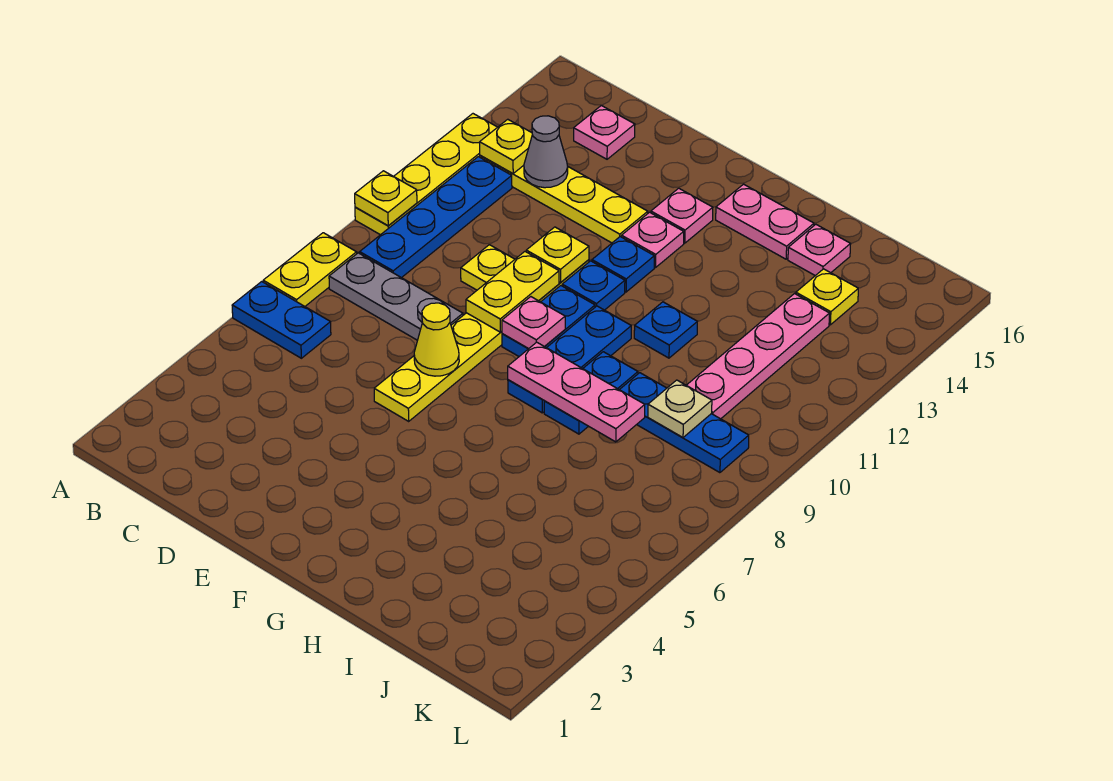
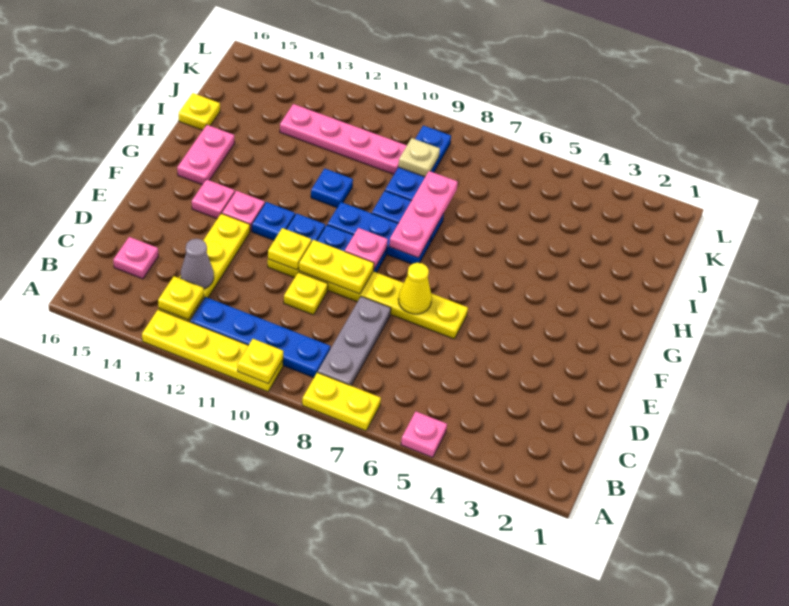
blue 1x2 plate [232,282,331,358] -> none
pink 1x1 plate [788,224,851,276] -> pink 1x1 plate moved to [401,412,447,458]
yellow 1x1 plate [796,269,858,325] -> yellow 1x1 plate moved to [179,93,220,130]

